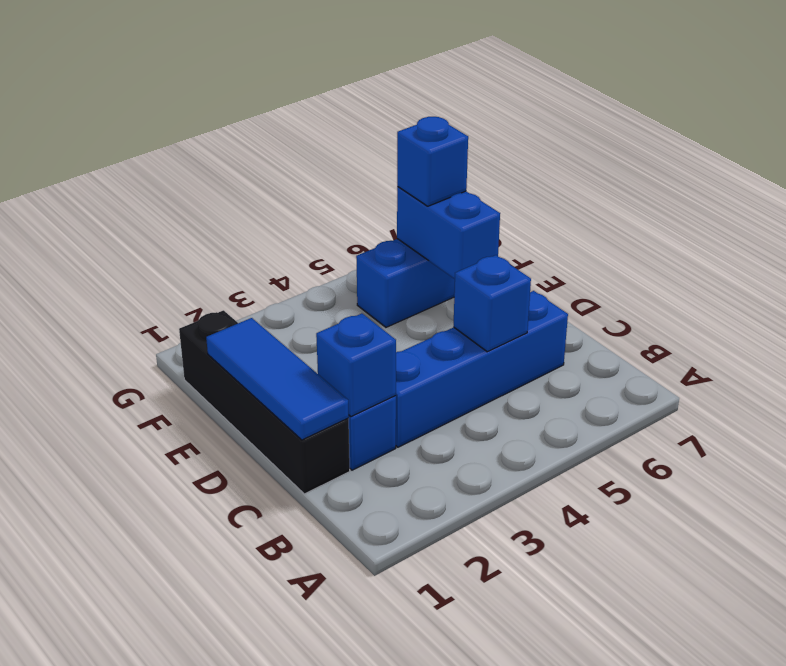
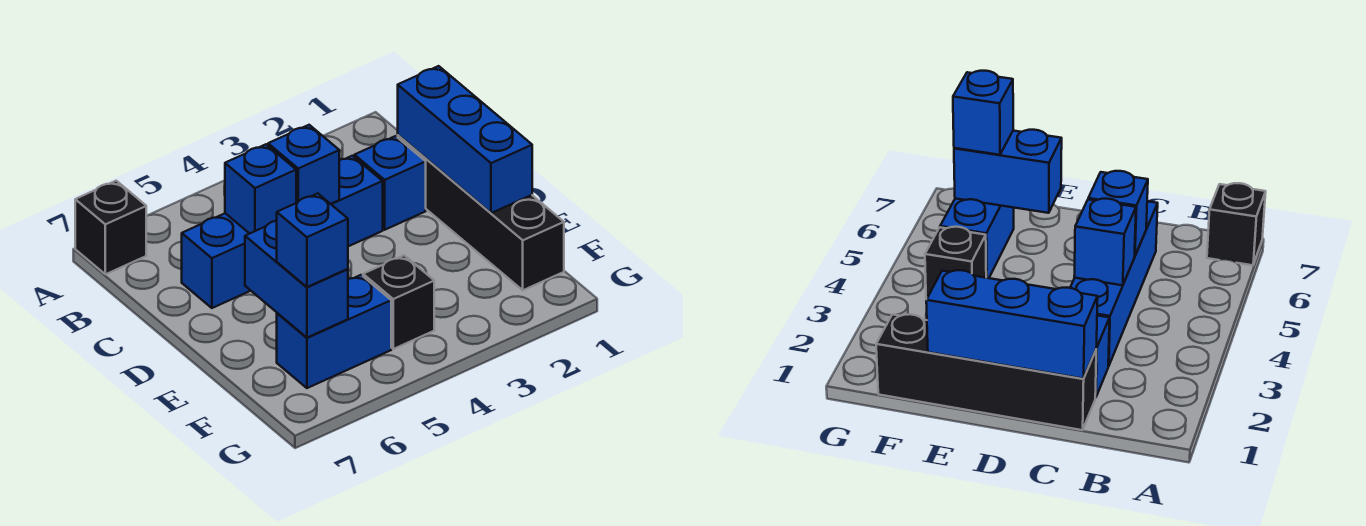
none -> black 1x1 brick [75,181,146,274]
blue 1x3 tile [206,318,349,440] -> blue 1x3 brick [398,66,532,213]
blue 1x1 brick [316,314,396,417] -> blue 1x1 brick moved to [268,125,339,204]
none -> black 1x1 brick [363,255,434,349]

